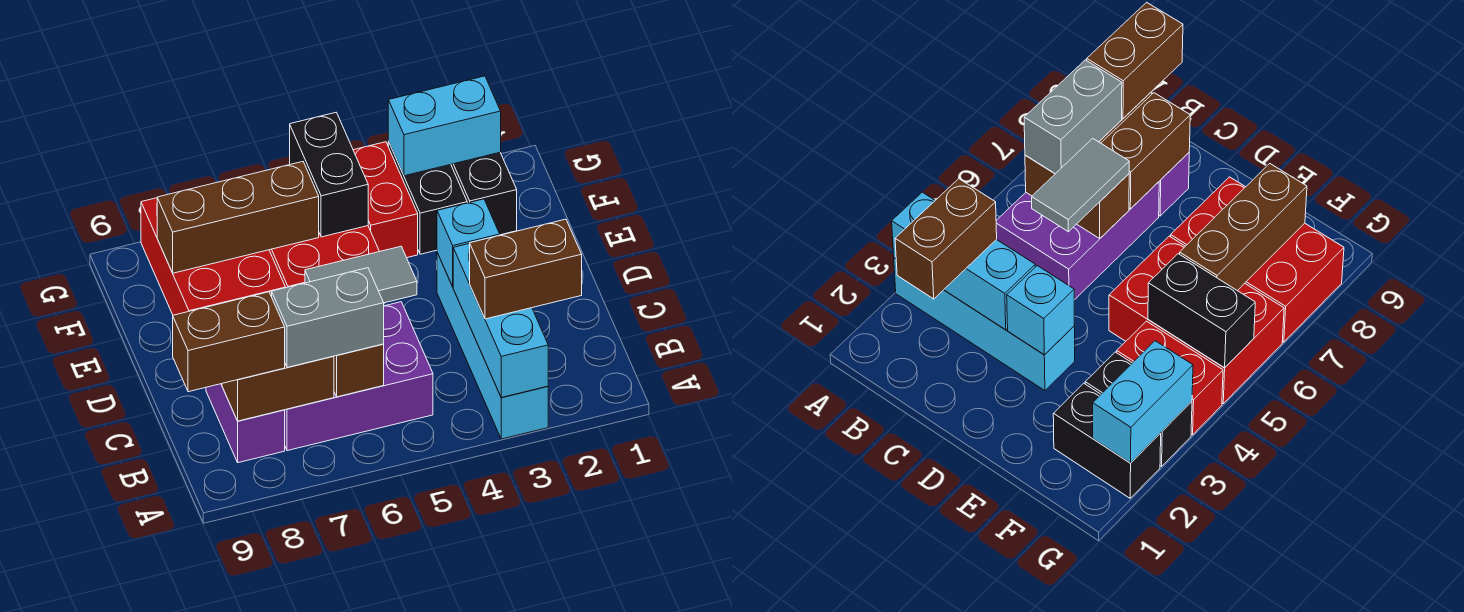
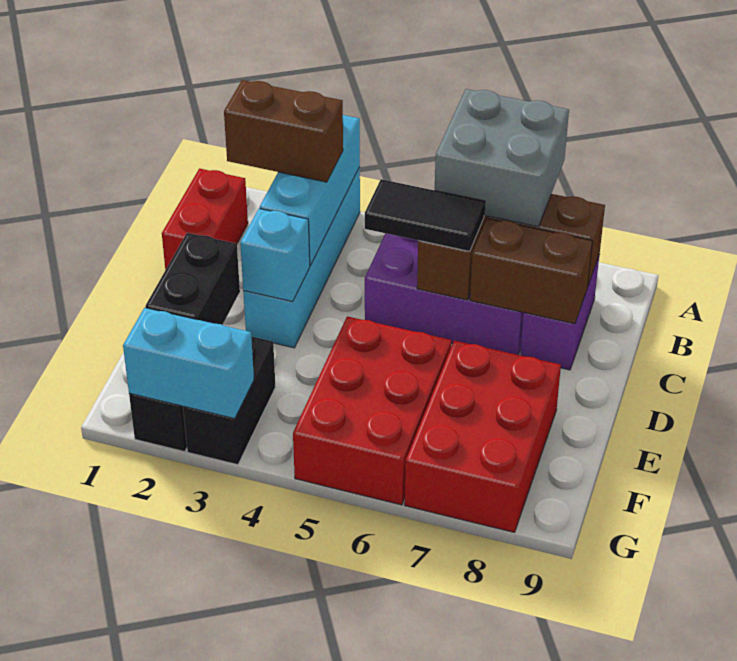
grey 1x2 brick [272,268,384,367] -> grey 2x2 brick [435,89,569,227]
brown 1x2 brick [173,292,285,392] -> none
grey 1x2 tile [305,246,417,303] -> black 1x2 tile [365,179,485,251]
red 1x2 brick [353,142,418,258] -> red 1x2 brick moved to [162,169,248,270]
black 1x2 brick [290,112,368,237] -> black 1x2 brick moved to [146,233,240,325]
brown 1x3 brick [157,162,319,273] -> none

